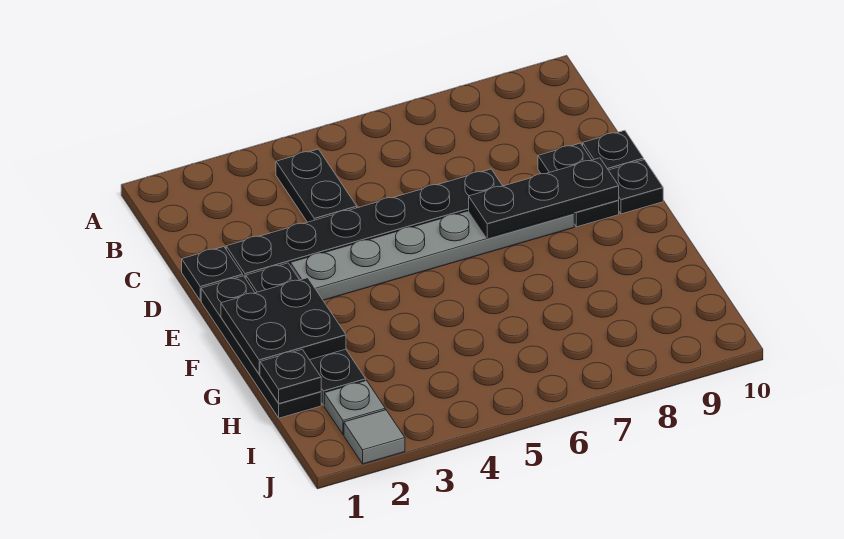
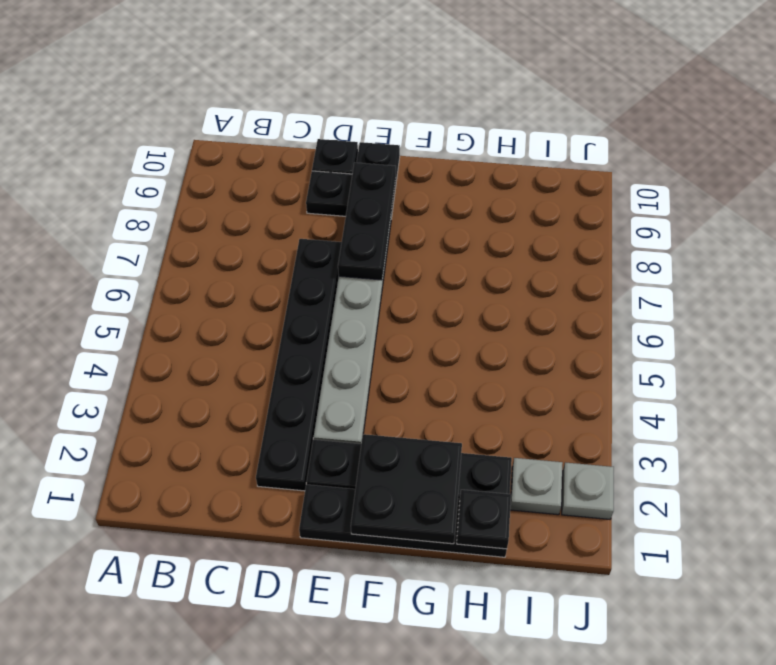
black 1x2 plate [276,149,357,222] -> none
black 1x1 plate [182,247,243,301] -> none
grey 1x1 tile [344,410,405,464] -> grey 1x1 plate [562,462,614,519]

